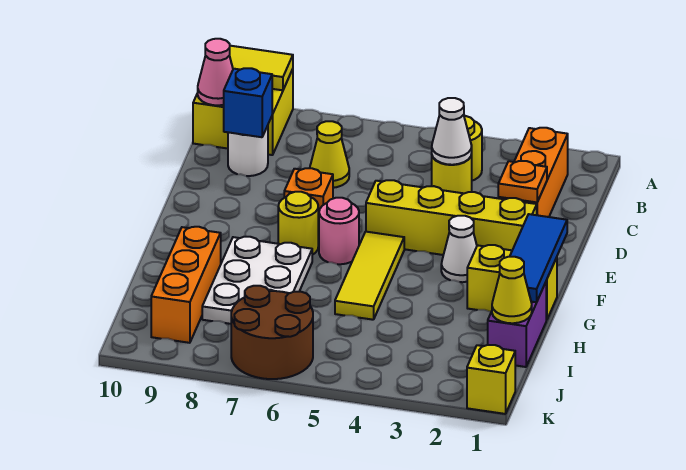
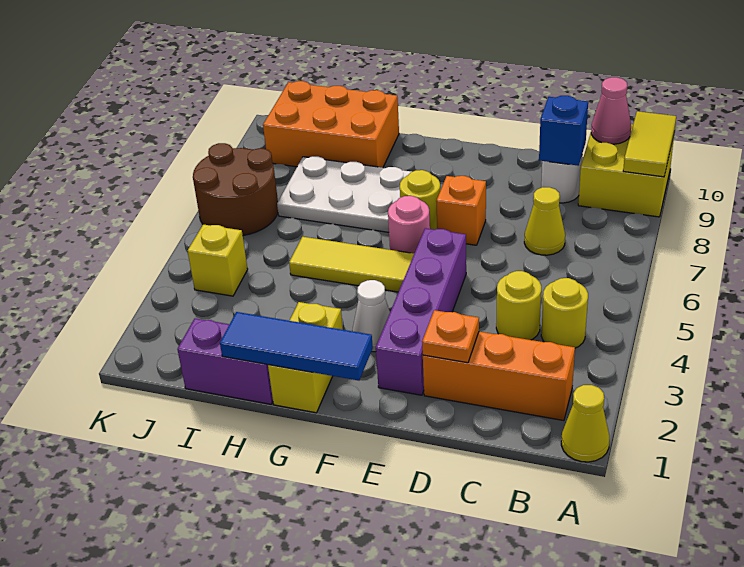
white 1x1 cone [432,98,472,165] -> none
yellow 1x4 brick [366,180,537,255] -> purple 1x4 brick [376,228,466,395]
orange 1x3 brick [151,227,221,343] -> orange 2x3 brick [263,81,399,168]
yellow 1x1 cone [492,257,532,323] -> yellow 1x1 cone moved to [561,385,609,462]
yellow 1x1 brick [467,345,515,414] -> yellow 1x1 brick moved to [188,224,248,296]

